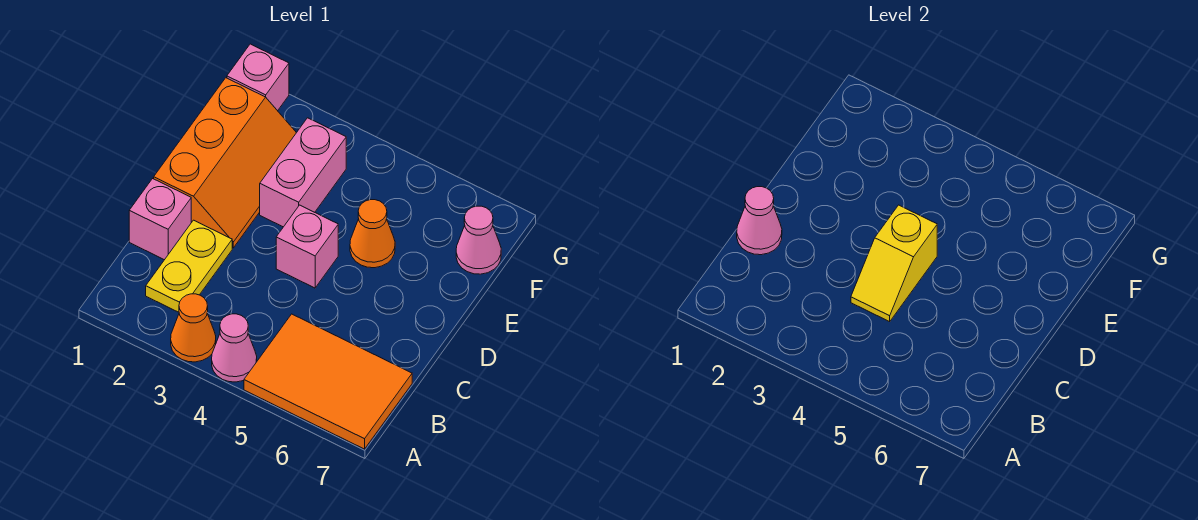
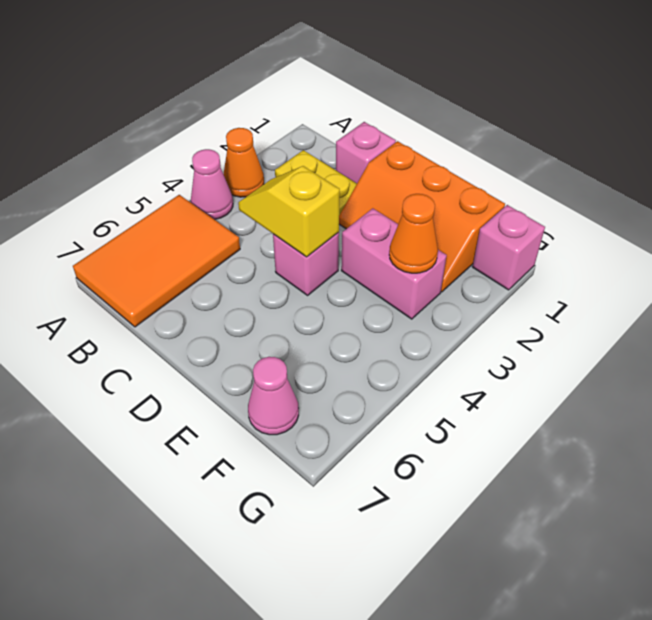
pink 1x1 cone [737,187,782,255] -> none
orange 1x1 cone [350,200,395,268] -> orange 1x1 cone moved to [389,194,438,273]

